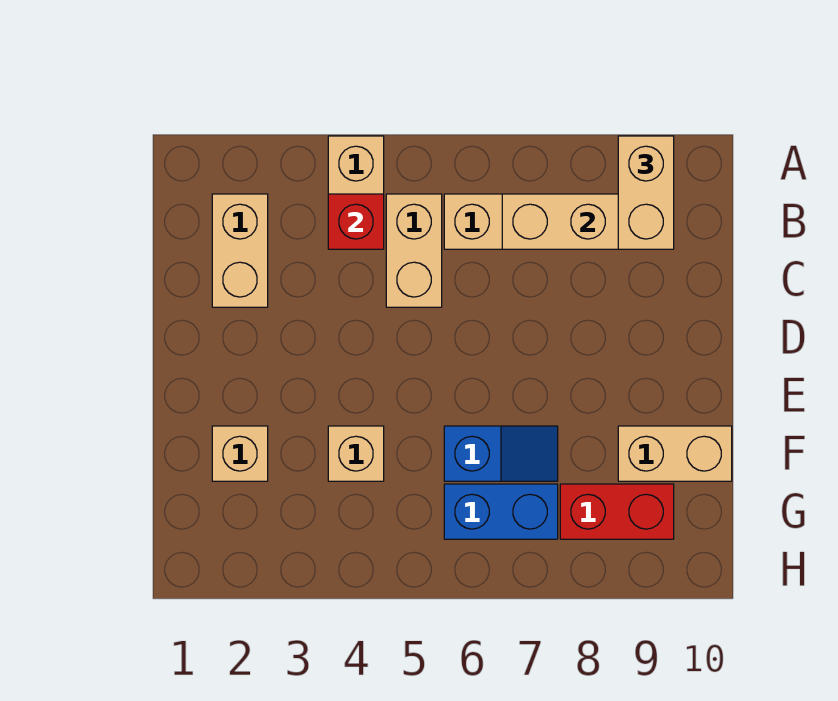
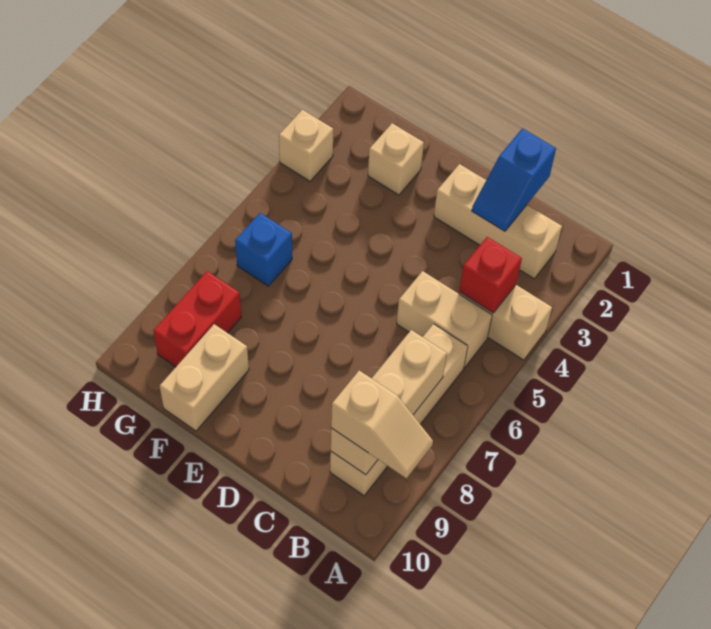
tan 1x2 brick [618,136,674,249] -> tan 1x2 slope [331,371,433,478]
tan 1x2 brick [212,194,268,307] -> tan 1x3 brick [434,164,562,279]
tan 1x1 brick [328,426,384,481] -> tan 1x1 brick moved to [279,110,333,181]
blue 1x2 slope [444,426,558,481] -> blue 1x2 slope moved to [472,128,556,231]
blue 1x2 brick [444,484,558,539] -> blue 1x1 brick [235,213,292,286]

